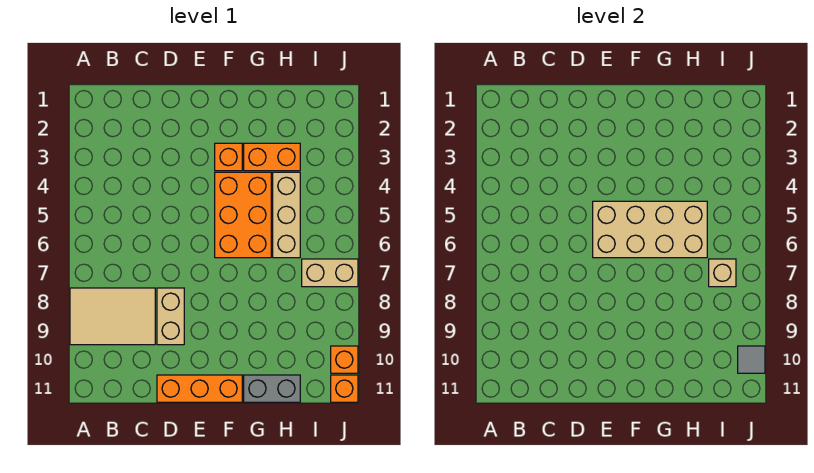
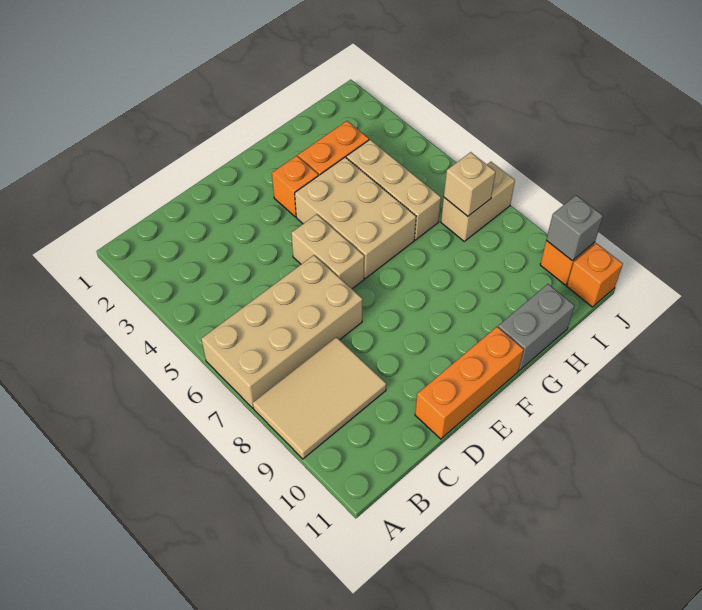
tan 1x2 brick [157,288,184,345] -> tan 1x2 brick moved to [291,214,364,289]
tan 2x4 brick [593,201,707,258] -> tan 2x4 brick moved to [201,255,363,408]
orange 2x3 brick [215,172,271,258] -> tan 2x3 brick [295,157,416,279]
grey 1x1 tile [738,346,765,373] -> grey 1x1 brick [546,195,603,260]

